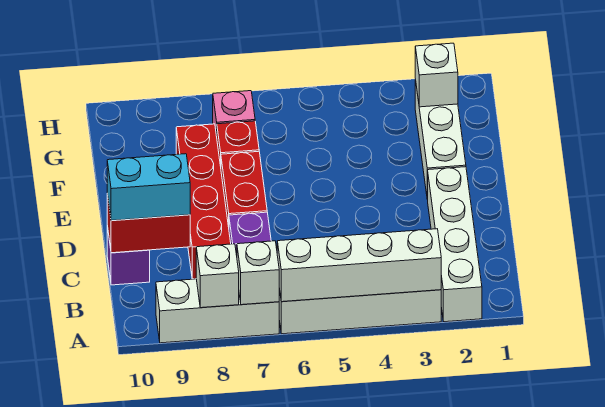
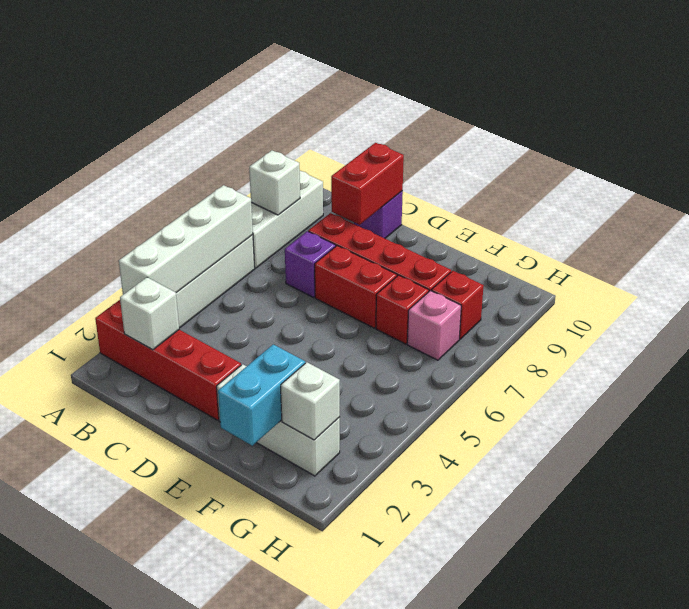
white 1x4 brick [428,167,482,322] -> red 1x4 brick [95,300,241,420]
white 1x1 brick [237,241,279,305] -> white 1x1 brick moved to [120,277,179,350]
cyan 1x2 brick [107,154,190,221] -> cyan 1x2 brick moved to [218,344,305,446]
none -> red 1x1 brick [431,271,484,339]

